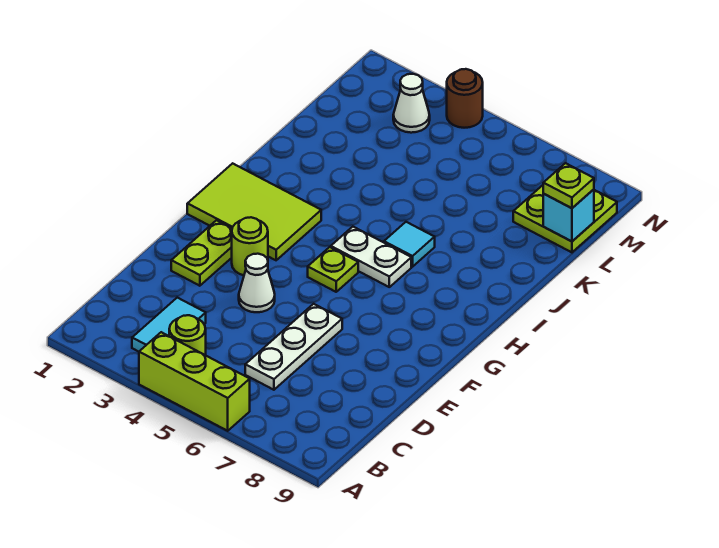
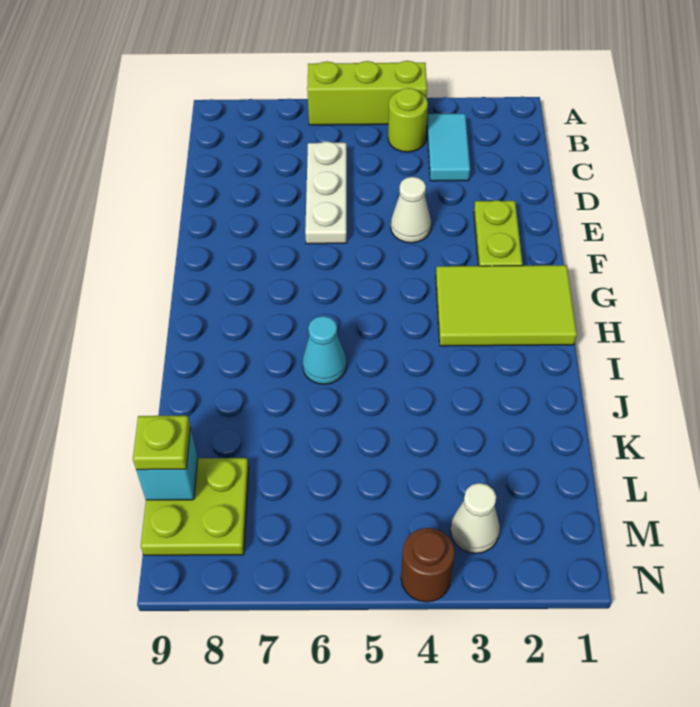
lime 1x1 round brick [232,217,268,275] -> none
lime 1x1 plate [308,247,358,292] -> none
white 1x2 plate [331,227,411,287] -> none
cyan 1x1 tile [384,222,435,267] -> cyan 1x1 cone [302,316,347,384]

